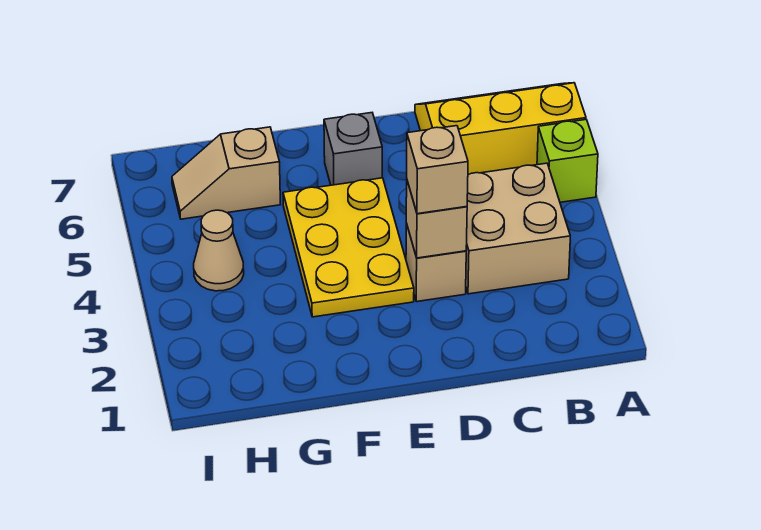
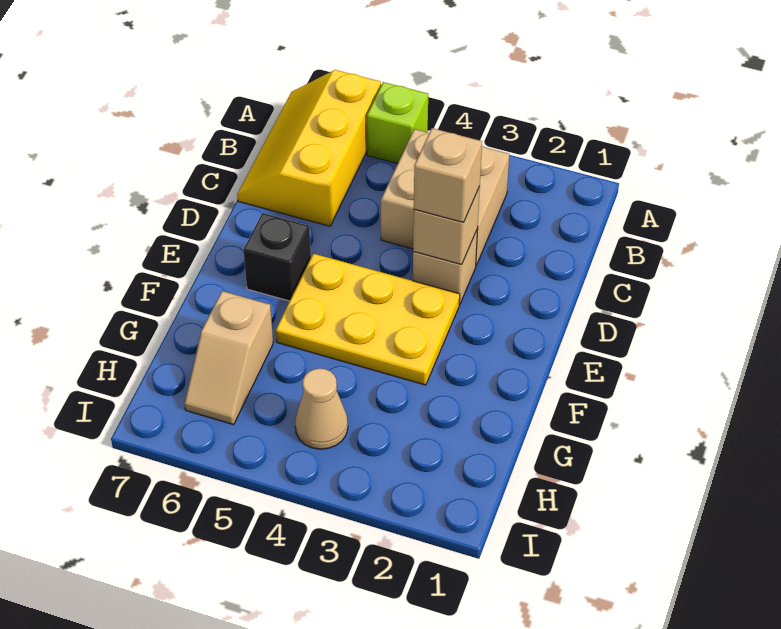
grey 1x1 brick [324,113,382,185] -> black 1x1 brick [243,213,311,301]

